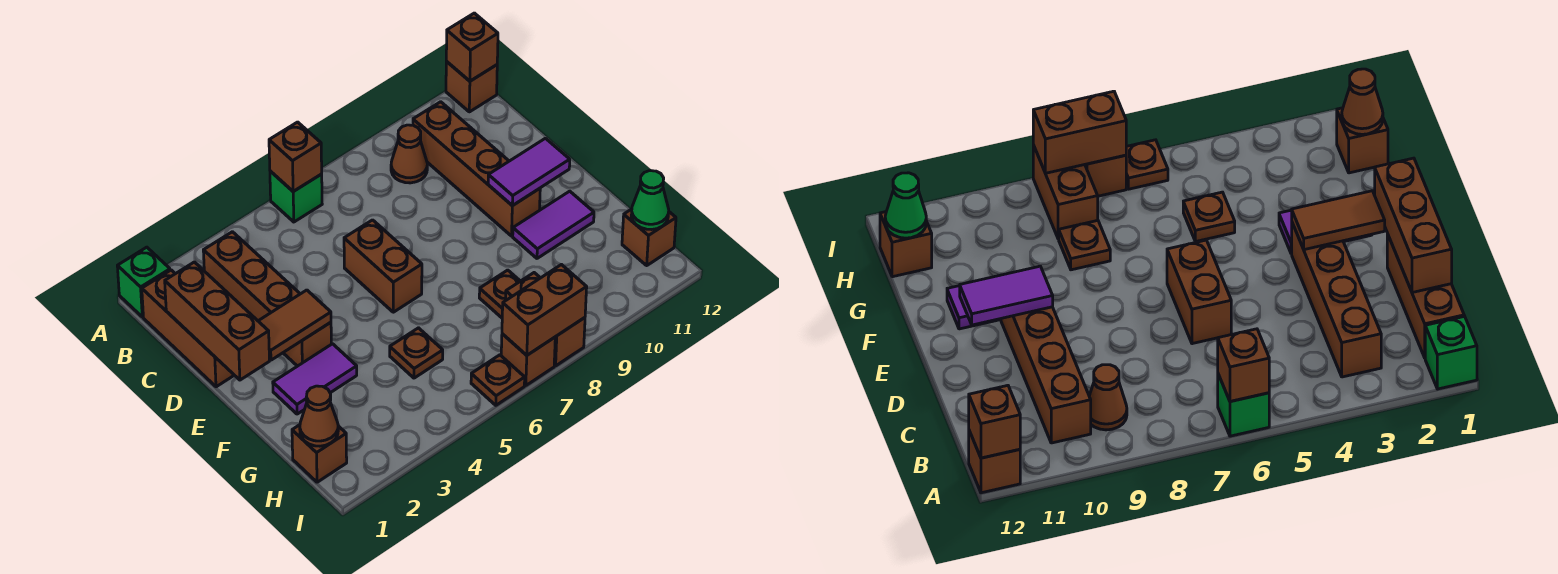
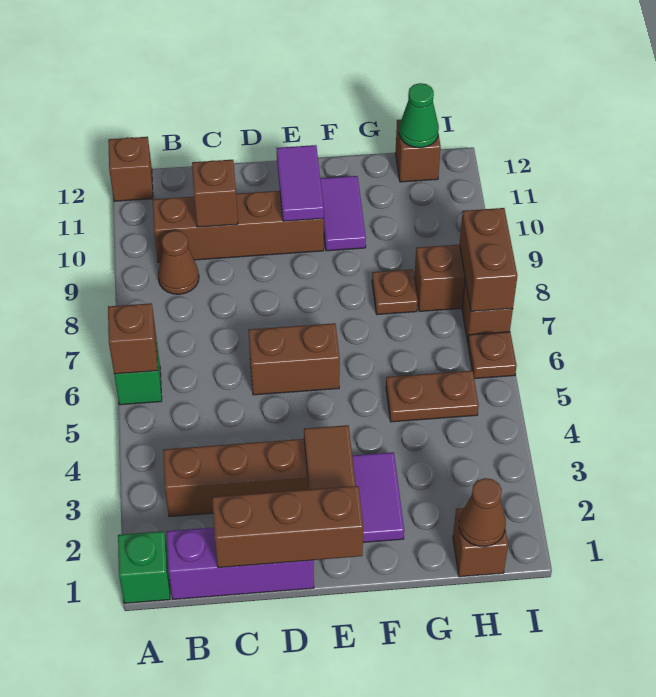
brown 1x1 brick [446,13,498,81] -> brown 1x1 brick moved to [192,160,238,227]
brown 1x3 brick [142,270,234,387] -> purple 1x3 brick [167,527,314,599]
brown 1x1 plate [390,328,443,378] -> brown 1x2 plate [386,371,479,422]

